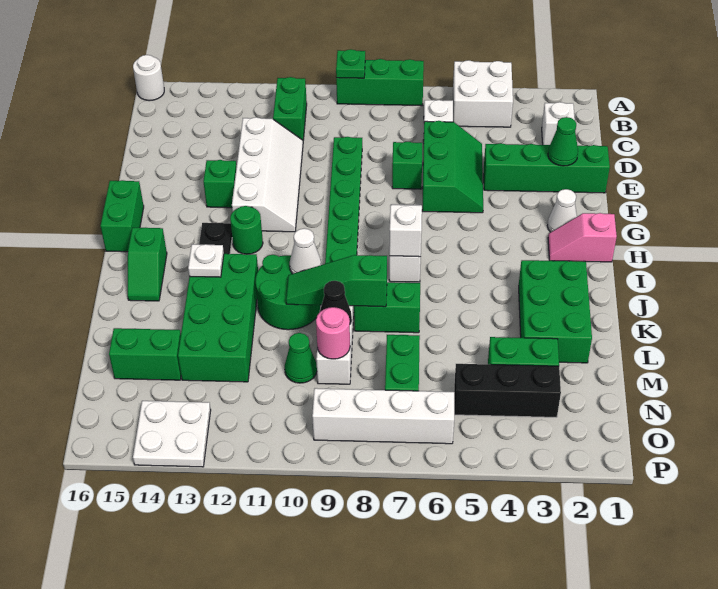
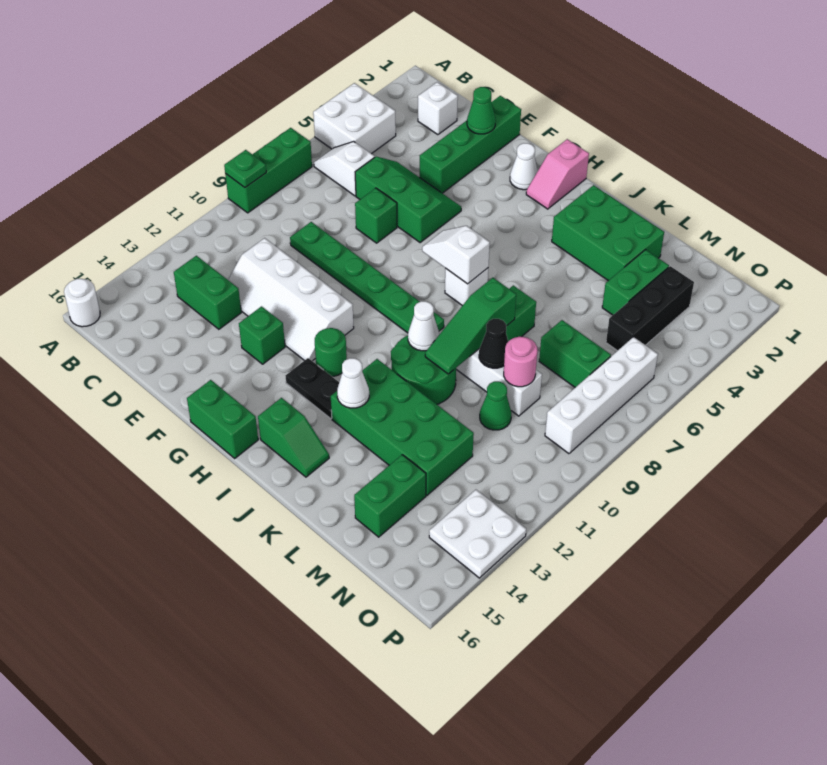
green 1x2 brick [273,77,307,140] -> green 1x2 brick moved to [174,256,241,329]
white 2x4 slope [232,117,303,232] -> white 2x4 slope turned to [228,238,354,361]
white 1x1 plate [188,244,224,277] -> white 1x1 cone [337,358,369,408]

